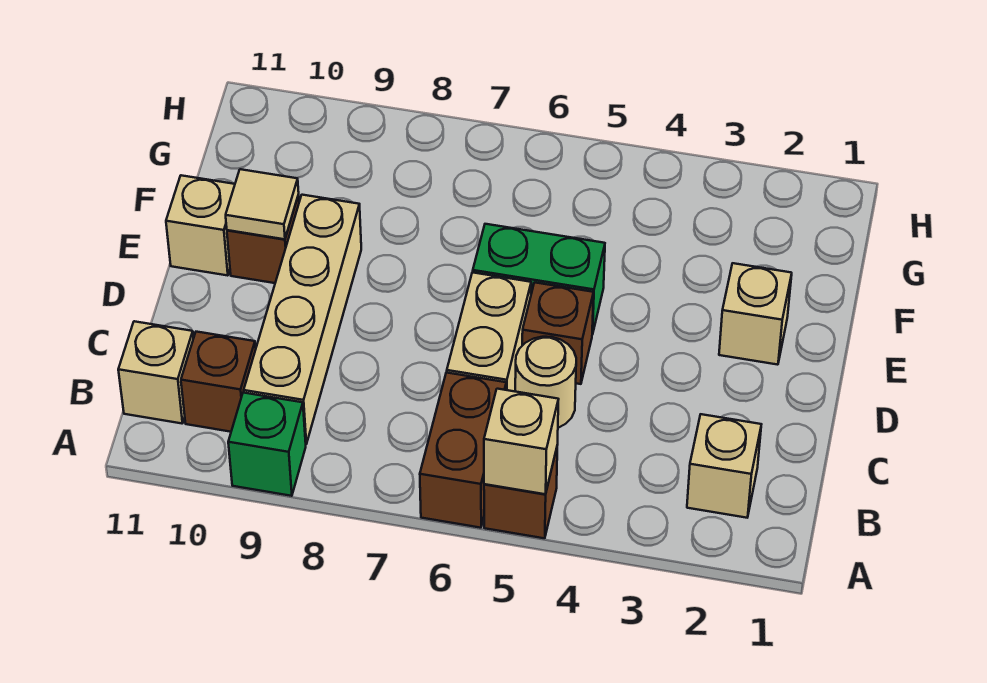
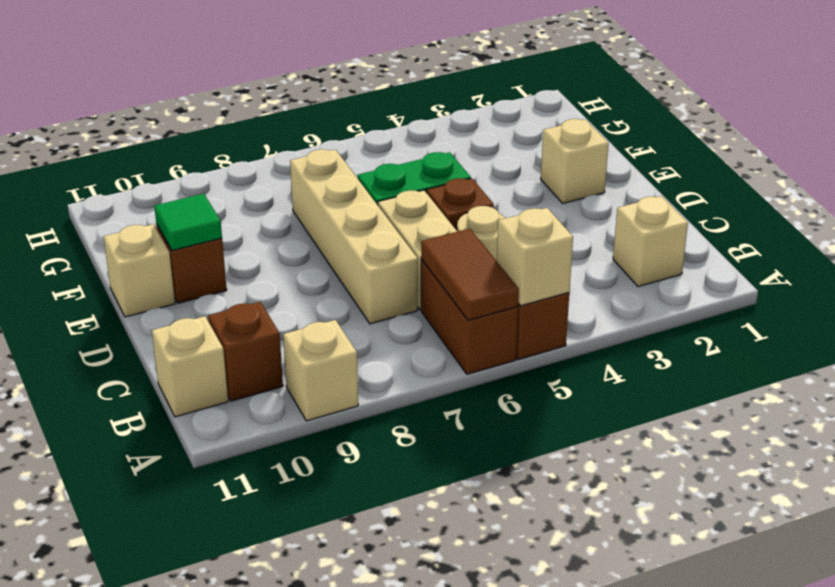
none -> brown 1x2 tile [421,229,519,320]
green 1x1 brick [228,393,306,496] -> tan 1x1 brick [283,320,358,421]
tan 1x4 brick [244,195,361,444] -> tan 1x4 brick moved to [290,149,418,324]
tan 1x1 tile [226,169,299,239] -> green 1x1 tile [154,194,222,250]

